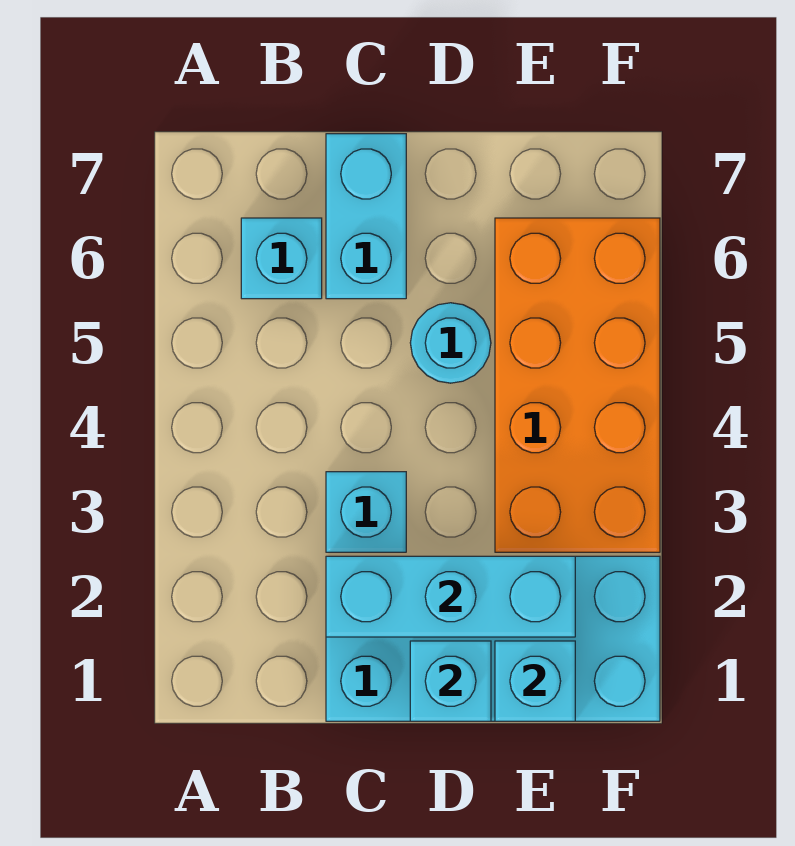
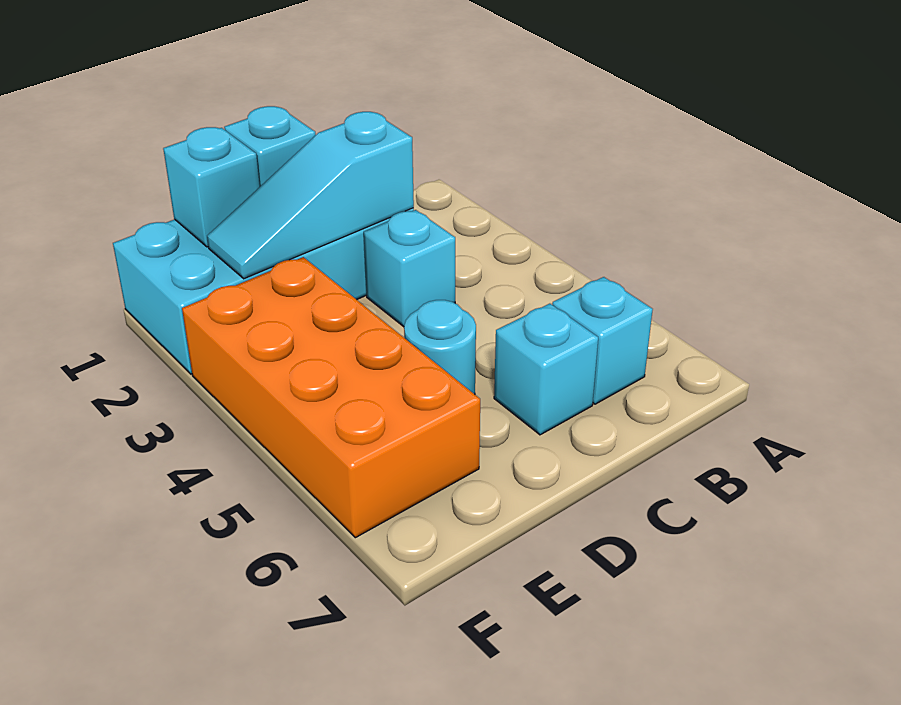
cyan 1x3 brick [326,556,575,637] -> cyan 1x3 slope [207,112,414,279]
cyan 1x2 brick [326,134,406,299] -> cyan 1x1 brick [494,304,598,435]

